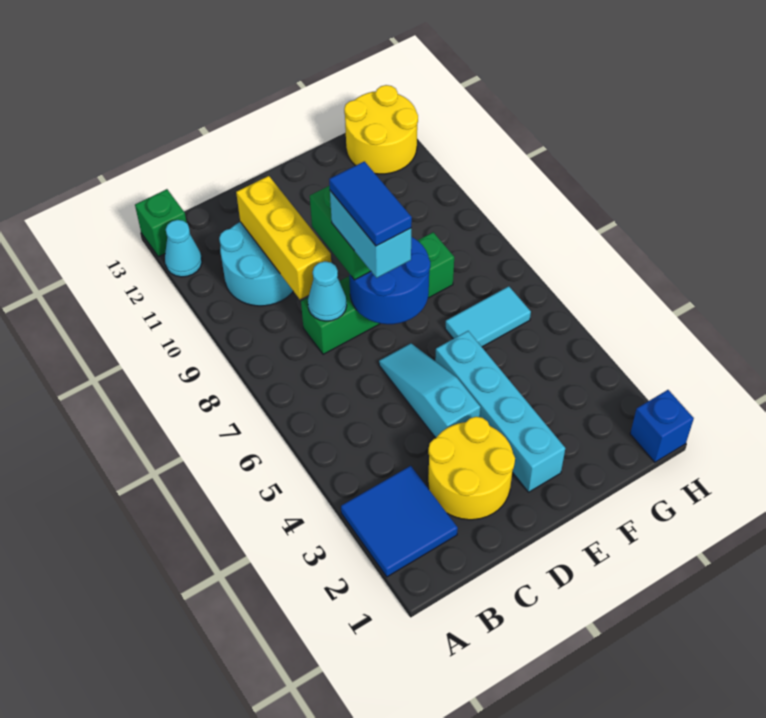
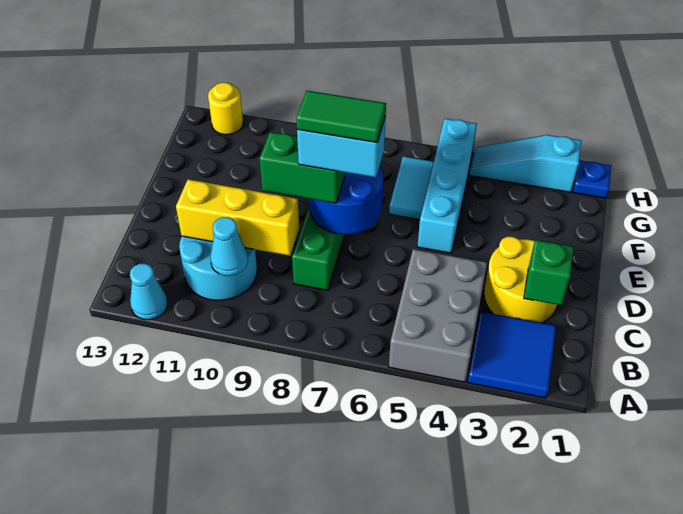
none -> grey 2x3 brick [389,249,487,382]
green 1x1 brick [135,189,187,257] -> green 1x1 brick moved to [524,240,574,305]
cyan 1x1 cone [308,261,347,321] -> cyan 1x1 cone moved to [210,217,248,276]
cyan 1x3 slope [379,343,481,438] -> cyan 1x3 slope moved to [470,135,581,192]
blue 1x2 tile [329,161,412,246] -> green 1x2 tile [296,91,386,143]
cyan 1x4 brick [435,331,565,492] -> cyan 1x4 brick turned to [417,119,477,253]
yellow 2x2 round brick [344,85,418,174] -> yellow 1x1 round brick [208,83,243,135]
blue 1x1 brick [630,390,694,462] -> blue 1x1 plate [573,160,611,198]

